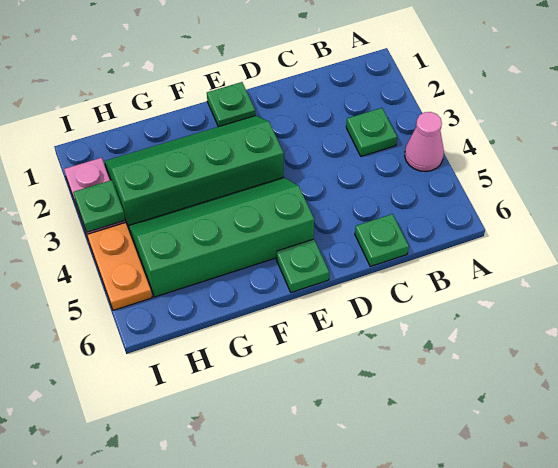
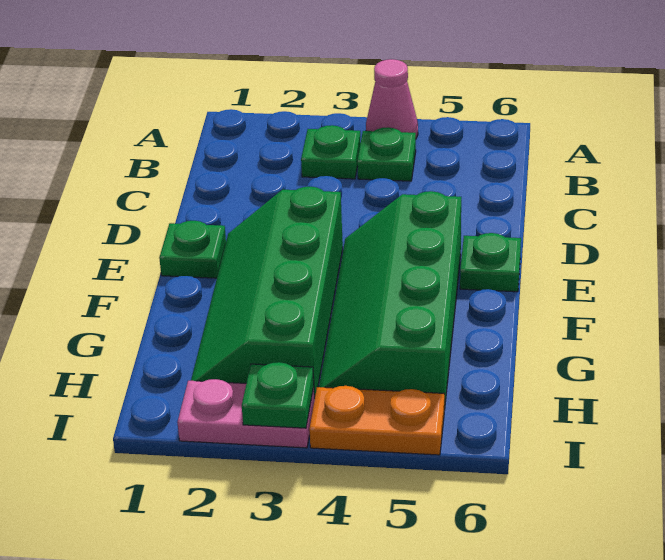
green 1x1 plate [355,214,409,266] -> green 1x1 plate moved to [357,127,416,181]

